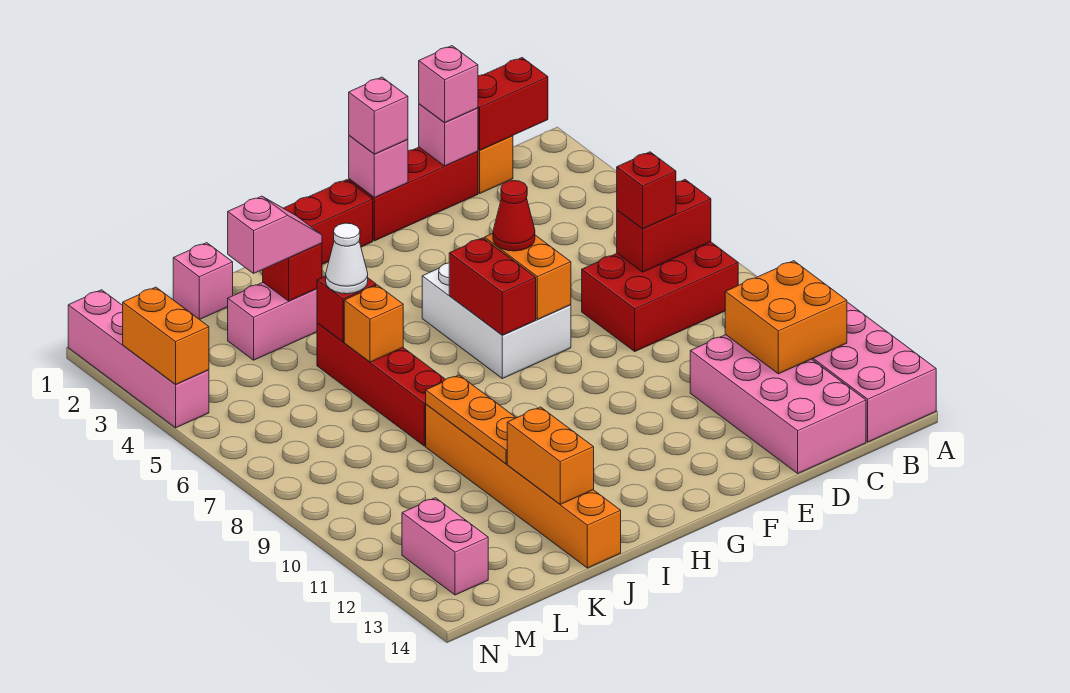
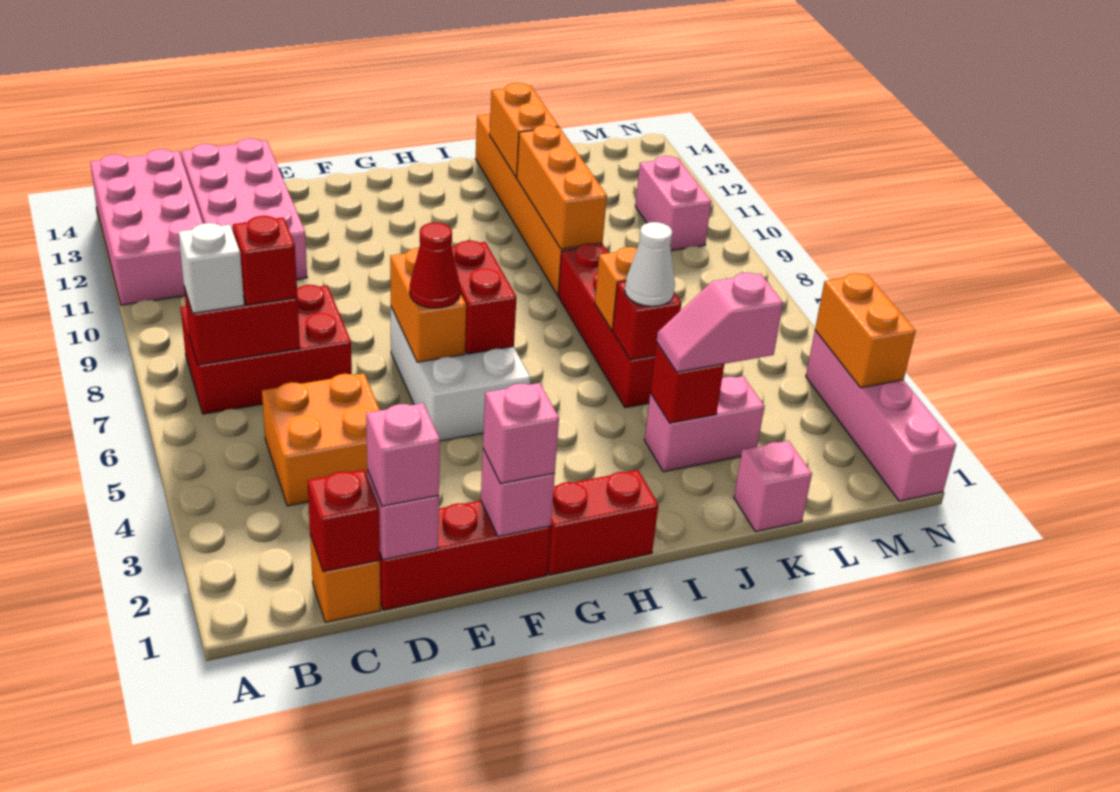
red 1x2 brick [478,58,548,150] -> red 1x1 brick [307,470,380,572]
none -> white 1x1 brick [179,223,244,313]
orange 2x2 brick [725,261,847,374] -> orange 2x2 brick moved to [262,373,380,506]
orange 1x3 plate [426,375,516,464] -> orange 1x3 brick [517,125,607,249]
pink 1x2 brick [402,498,488,595] -> pink 1x2 brick moved to [635,156,711,251]

